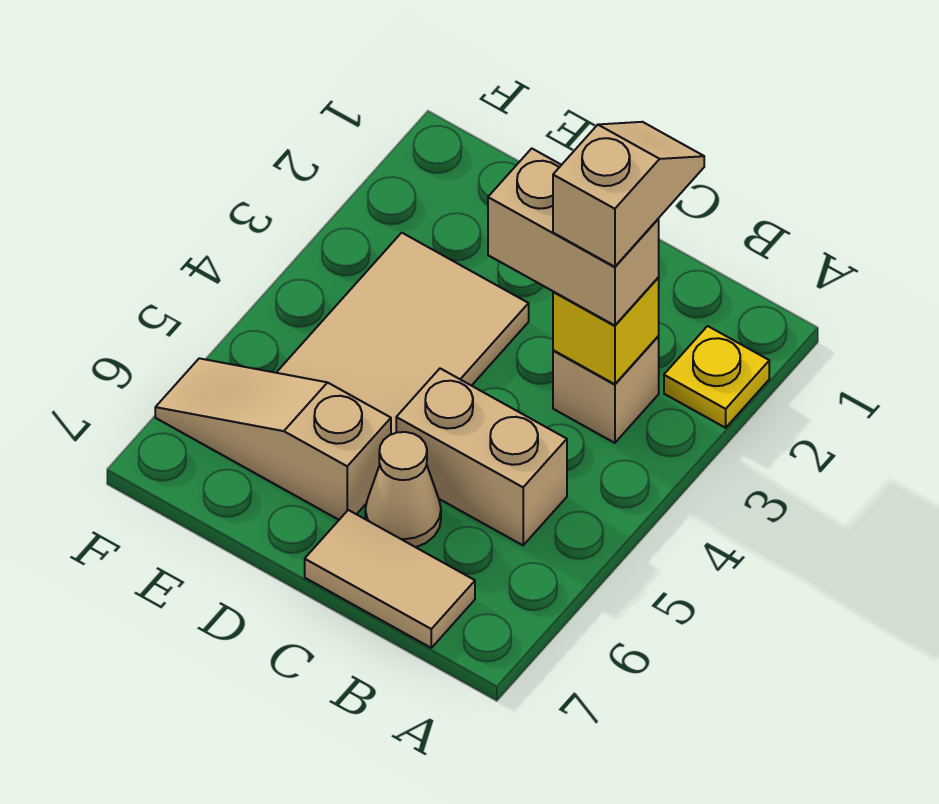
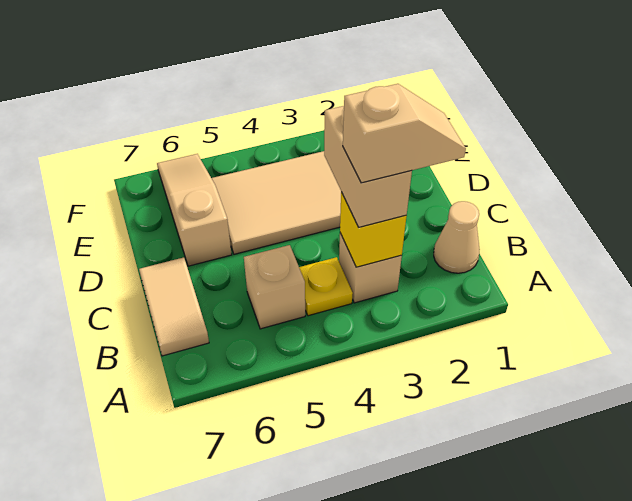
yellow 1x1 plate [664,326,769,428] -> yellow 1x1 plate moved to [299,257,353,316]
tan 1x2 brick [396,368,567,545] -> tan 1x1 brick [244,245,305,329]
tan 1x1 cone [365,432,441,547] -> tan 1x1 cone moved to [434,201,480,273]

